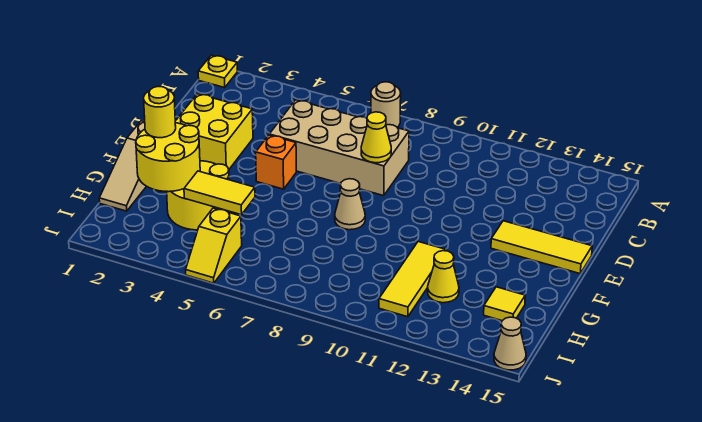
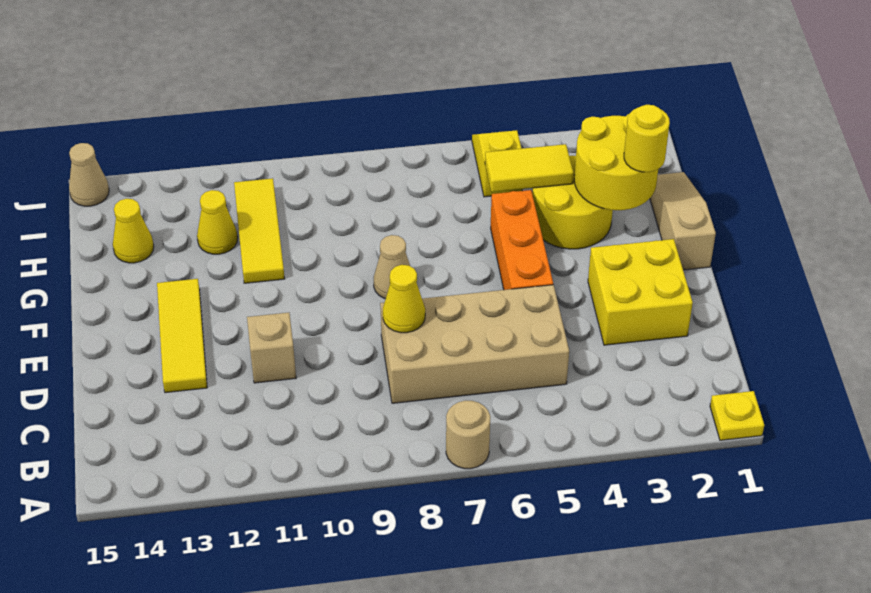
none -> tan 1x1 brick [247,313,296,383]
orange 1x1 brick [256,135,296,189] -> orange 1x3 brick [491,190,553,290]
yellow 1x3 tile [491,221,592,274] -> yellow 1x3 tile turned to [157,279,207,393]
yellow 1x1 tile [484,287,525,321] -> yellow 1x1 cone [113,199,154,263]

